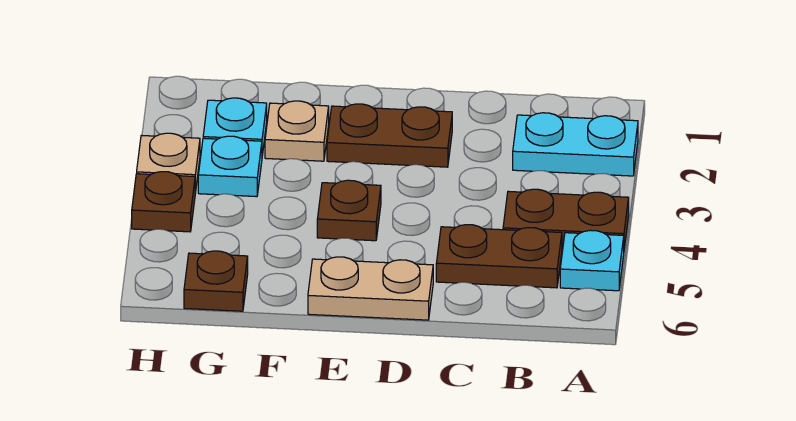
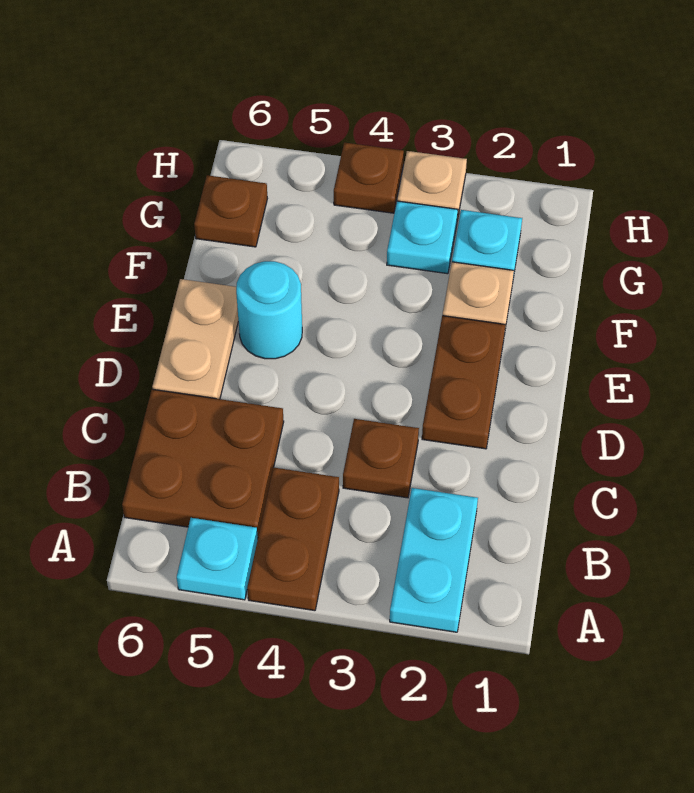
brown 1x2 plate [436,225,562,288] -> brown 2x2 plate [122,389,284,536]
brown 1x1 plate [317,180,381,241] -> brown 1x1 plate moved to [343,419,419,498]
none -> cyan 1x1 round brick [236,261,302,359]

